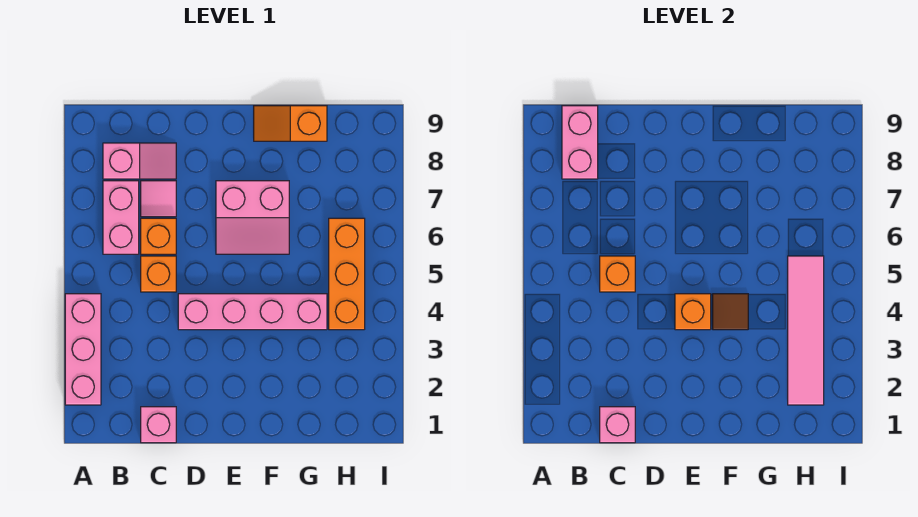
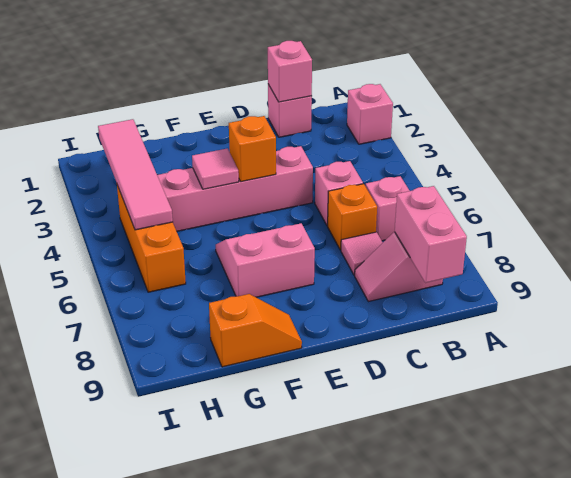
pink 1x3 brick [65,294,101,405] -> pink 1x1 brick [347,84,393,144]
pink 1x2 brick [103,181,139,254] -> pink 1x1 brick [365,176,410,241]
orange 1x1 brick [141,256,176,292] -> pink 1x1 brick [315,161,363,226]
orange 1x1 brick [600,256,635,292] -> none
brown 1x1 tile [713,294,748,330] -> pink 1x1 tile [192,148,239,189]

